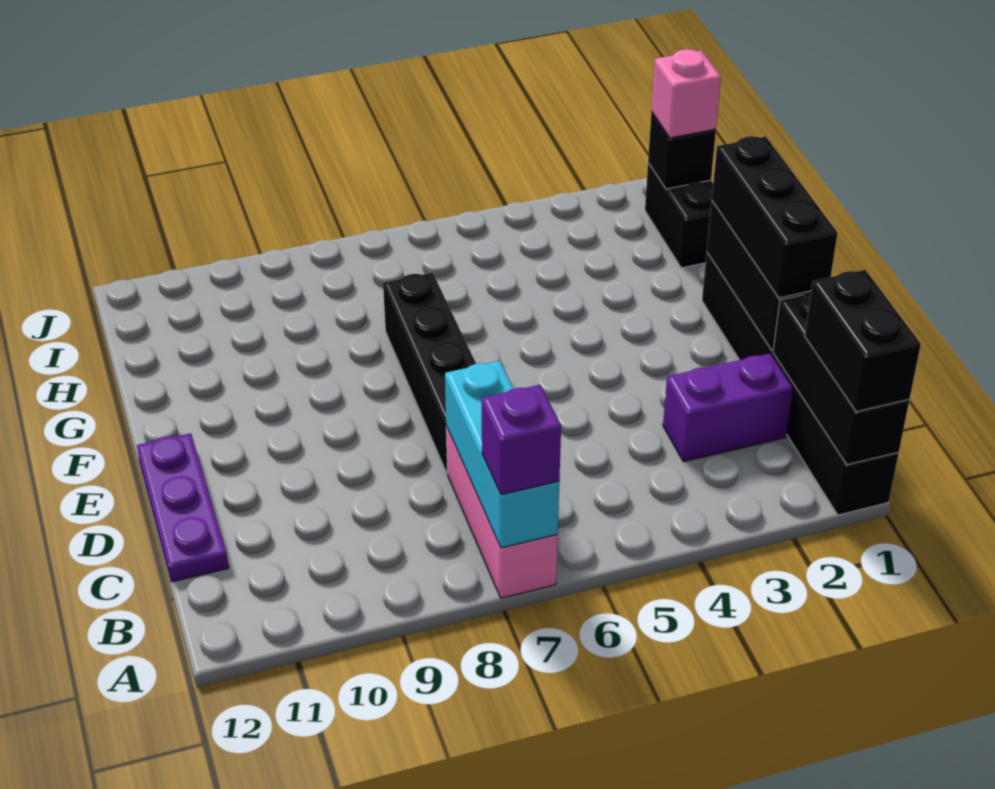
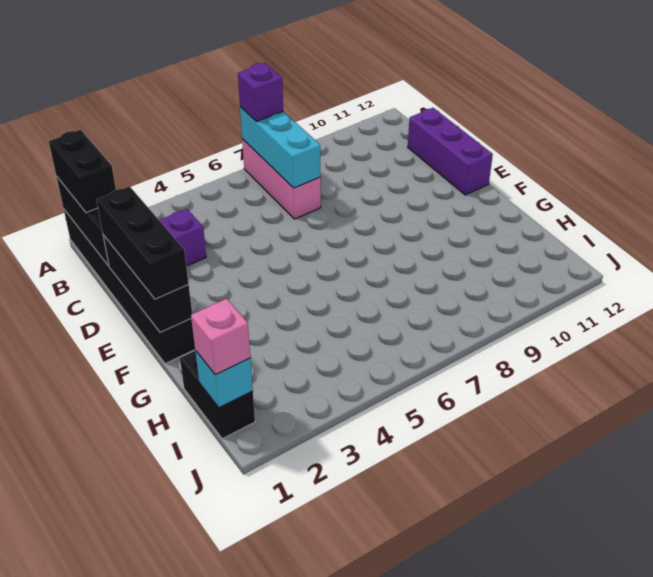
purple 1x3 plate [137,433,229,582] -> purple 1x3 brick [408,108,493,195]
black 1x4 brick [383,273,476,473] -> none
black 1x1 brick [648,112,716,189] -> cyan 1x1 brick [195,351,253,408]

